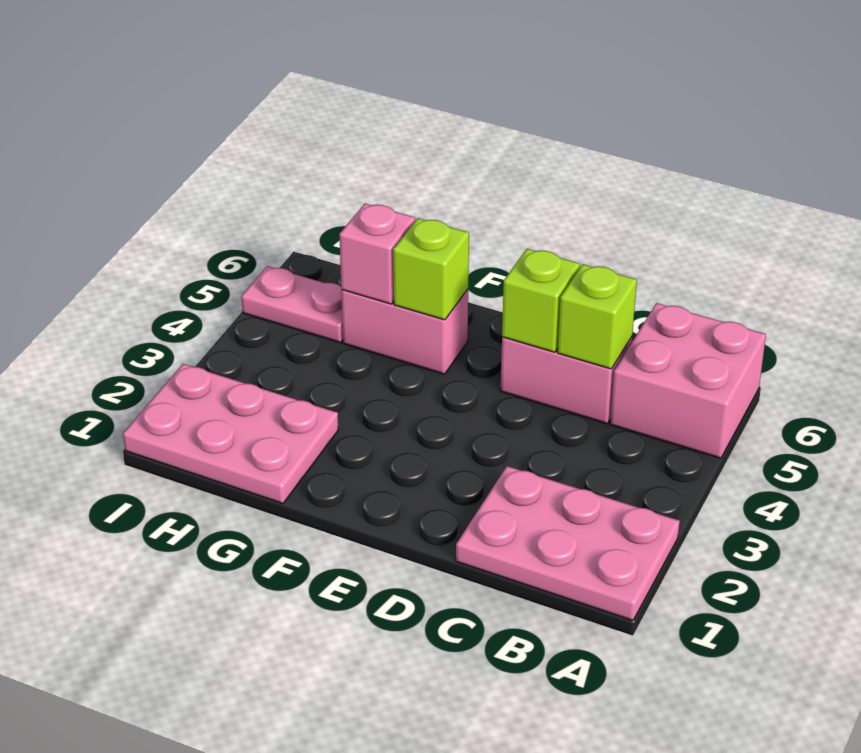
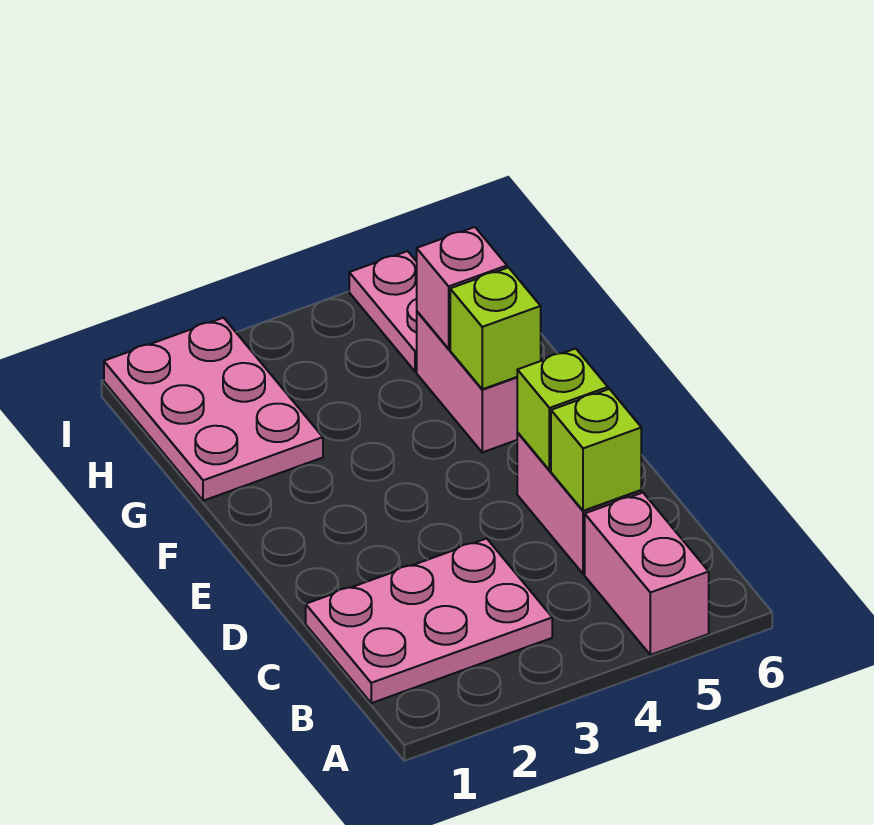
pink 2x3 plate [456,466,680,620] -> pink 2x3 plate turned to [306,538,552,703]
pink 2x2 brick [610,303,766,458] -> pink 1x2 brick [585,493,709,655]

